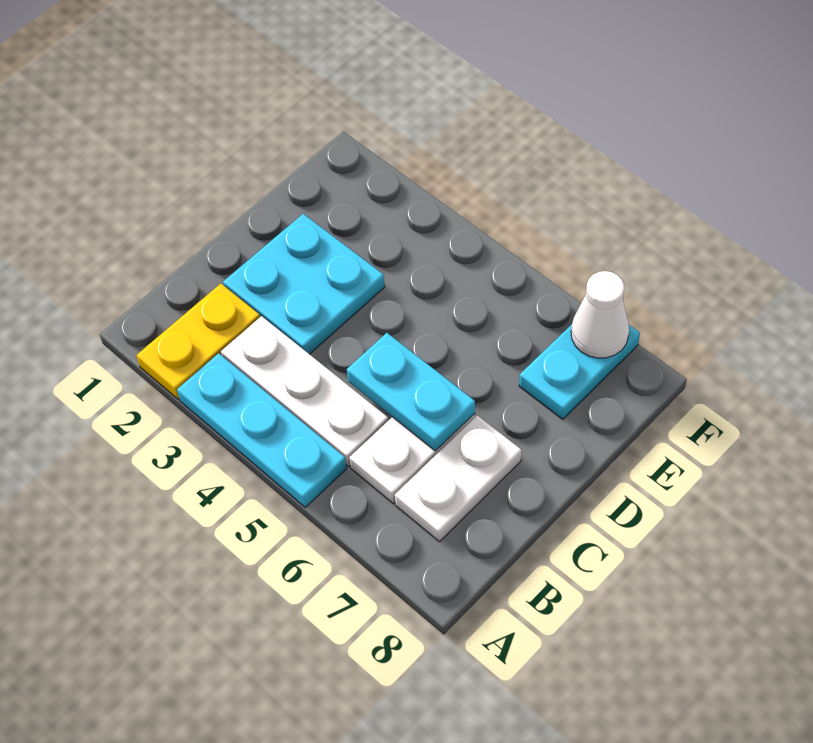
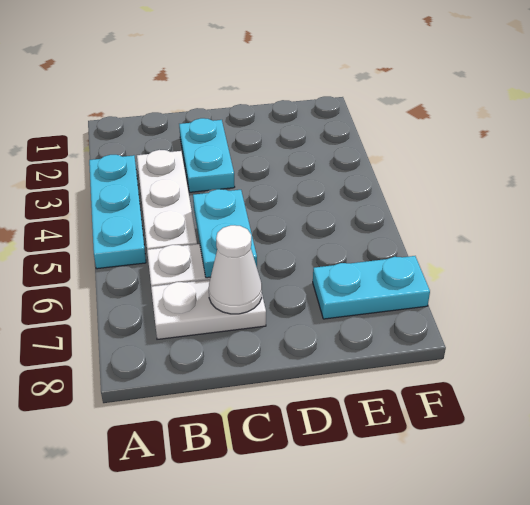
yellow 1x2 plate [137,284,260,399] -> none
cyan 2x2 plate [223,214,385,354] -> cyan 1x2 plate [179,118,235,192]
white 1x1 cone [571,271,629,358] -> white 1x1 cone moved to [209,225,262,314]

